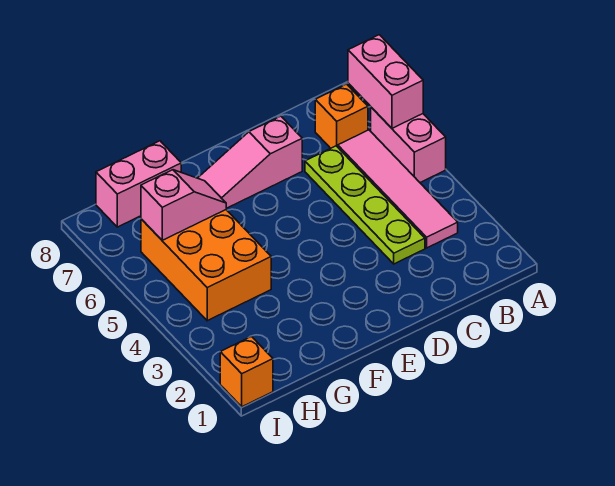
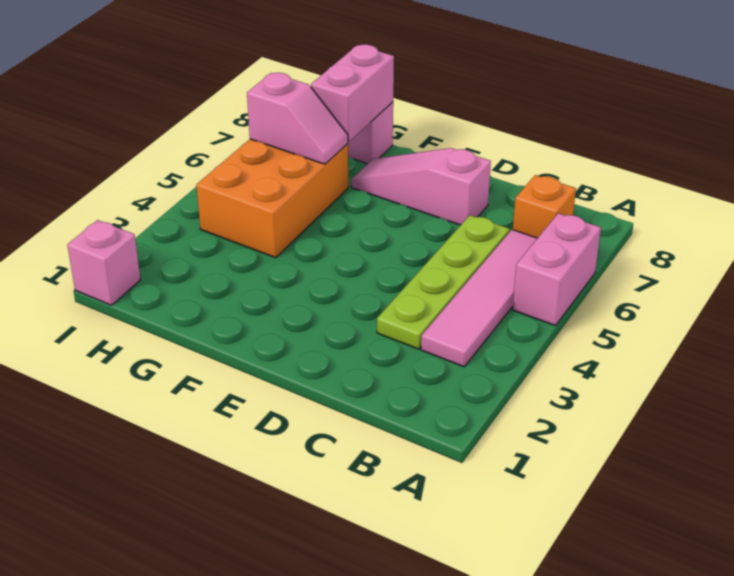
pink 1x2 brick [348,35,423,128] -> pink 1x2 brick moved to [311,45,394,142]
orange 1x1 brick [220,337,273,407] -> pink 1x1 brick [67,220,140,305]

